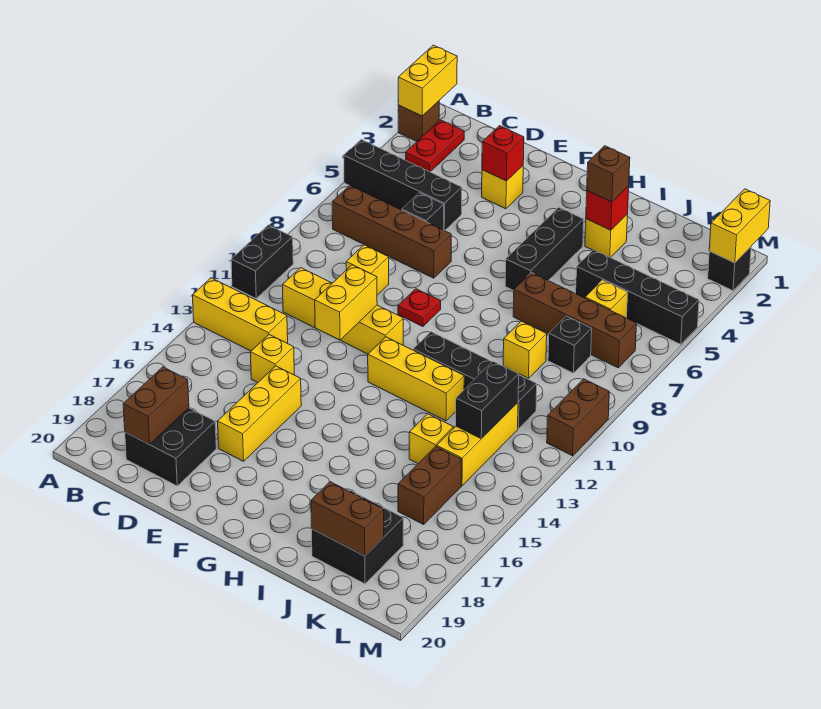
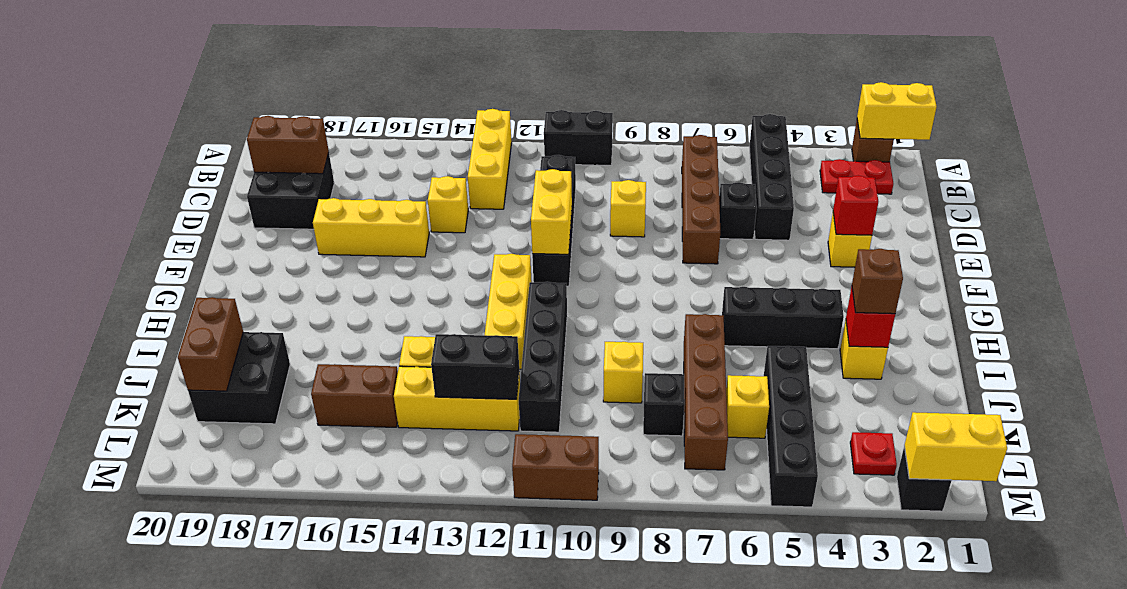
yellow 1x4 brick [282,268,403,354] -> black 1x4 brick [532,155,576,286]
yellow 1x2 brick [315,265,377,340] -> yellow 1x2 brick turned to [531,169,572,254]
red 1x1 plate [398,289,441,327] -> red 1x1 plate moved to [850,432,897,475]

